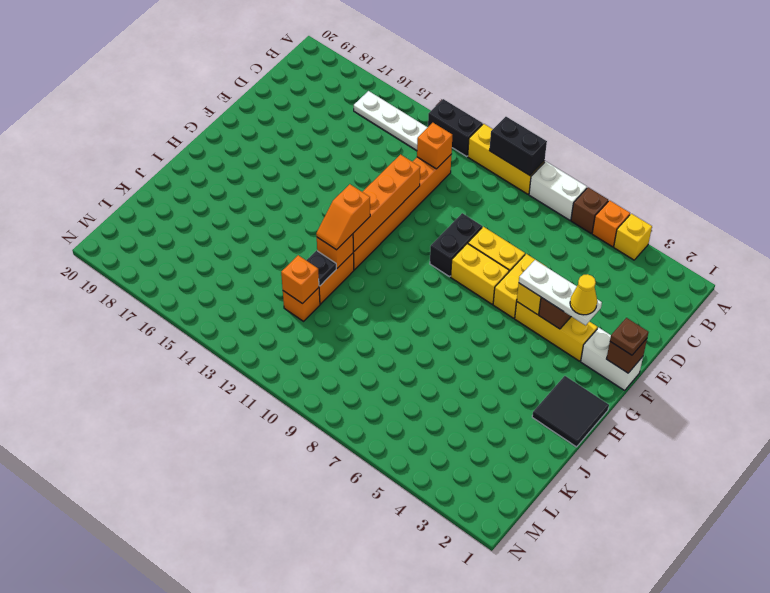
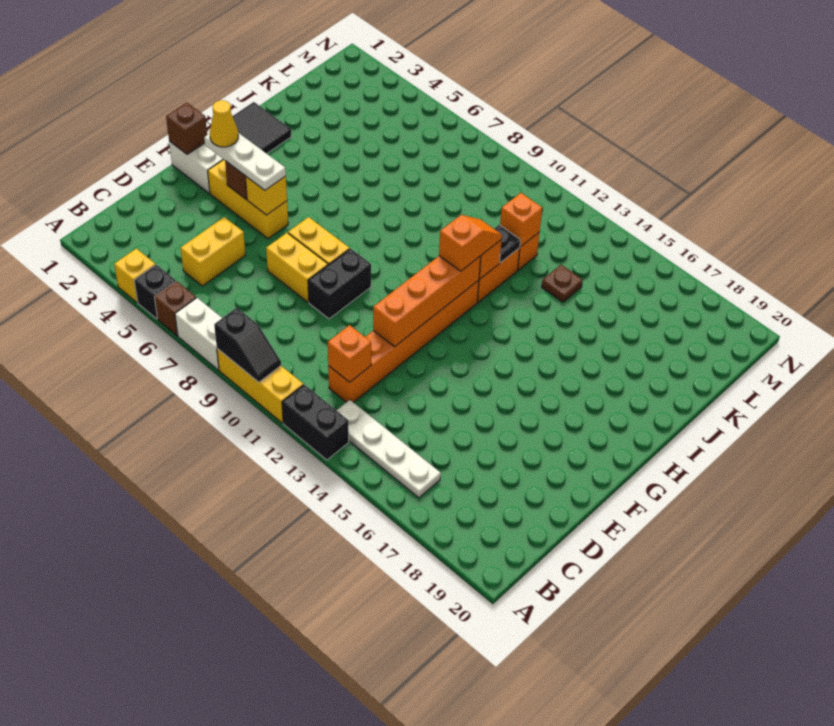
orange 1x1 brick [592,200,630,247] -> black 1x1 brick [134,265,176,319]
black 1x2 brick [489,117,547,175] -> black 1x2 slope [214,308,281,382]
yellow 1x2 brick [493,254,545,318] -> yellow 1x2 brick moved to [181,217,245,286]
brown 1x1 plate [610,318,649,355] -> brown 1x1 plate moved to [542,265,583,302]

